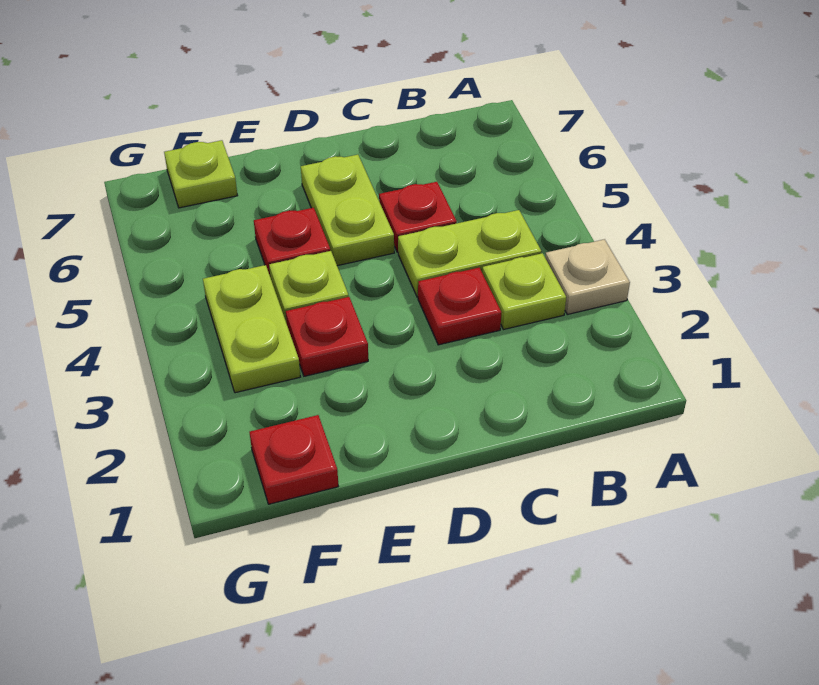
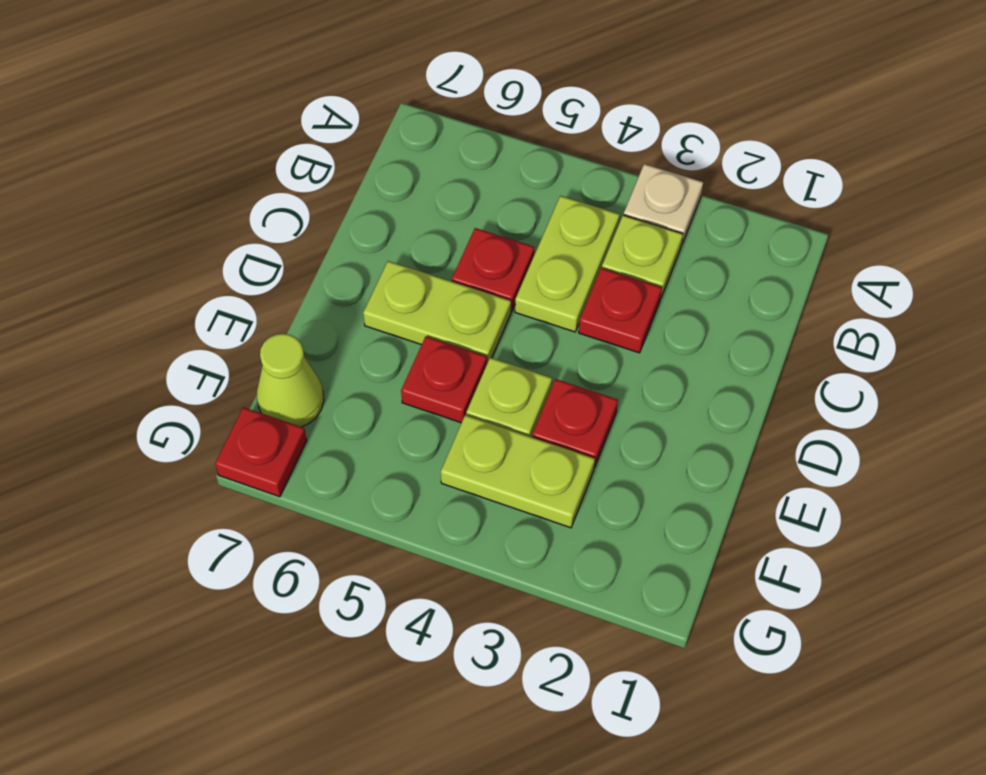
red 1x1 plate [250,415,338,504] -> red 1x1 plate moved to [215,407,307,497]
lime 1x1 plate [164,140,238,208] -> lime 1x1 cone [257,334,324,427]

